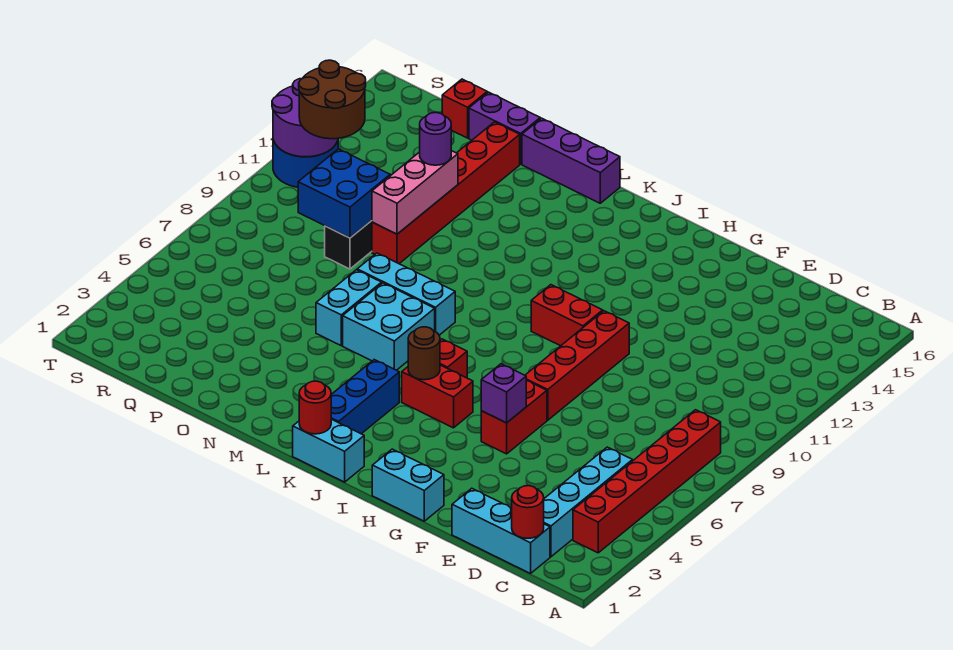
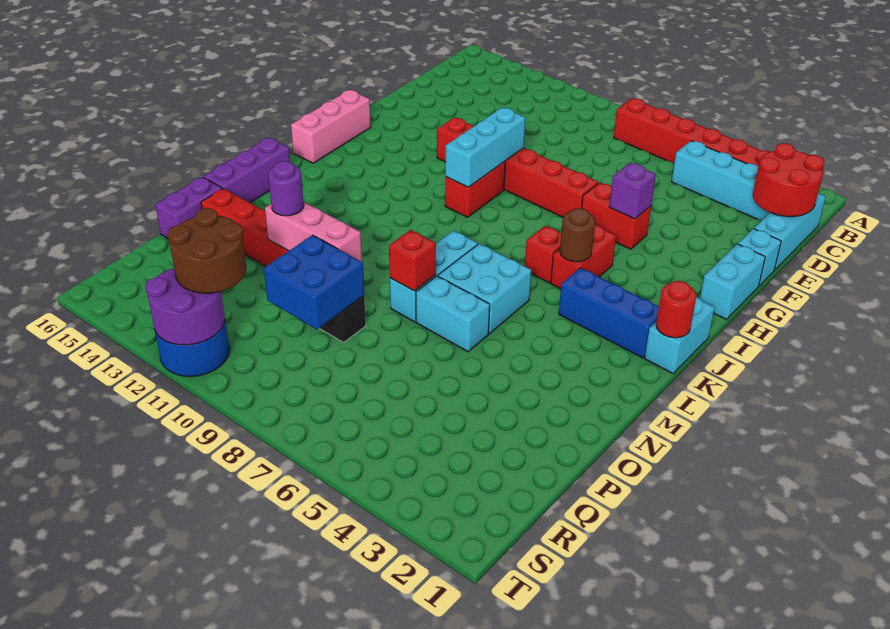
red 1x1 round brick [512,486,544,538] -> red 2x2 round brick [753,143,825,217]
none -> cyan 1x1 brick [738,229,781,286]
red 1x4 brick [525,311,629,420] -> red 1x6 brick [437,117,598,217]
none -> cyan 1x3 brick [445,107,525,187]
none -> pink 1x3 brick [291,90,371,163]
red 1x1 brick [442,79,487,138] -> red 1x1 brick moved to [389,230,436,291]

